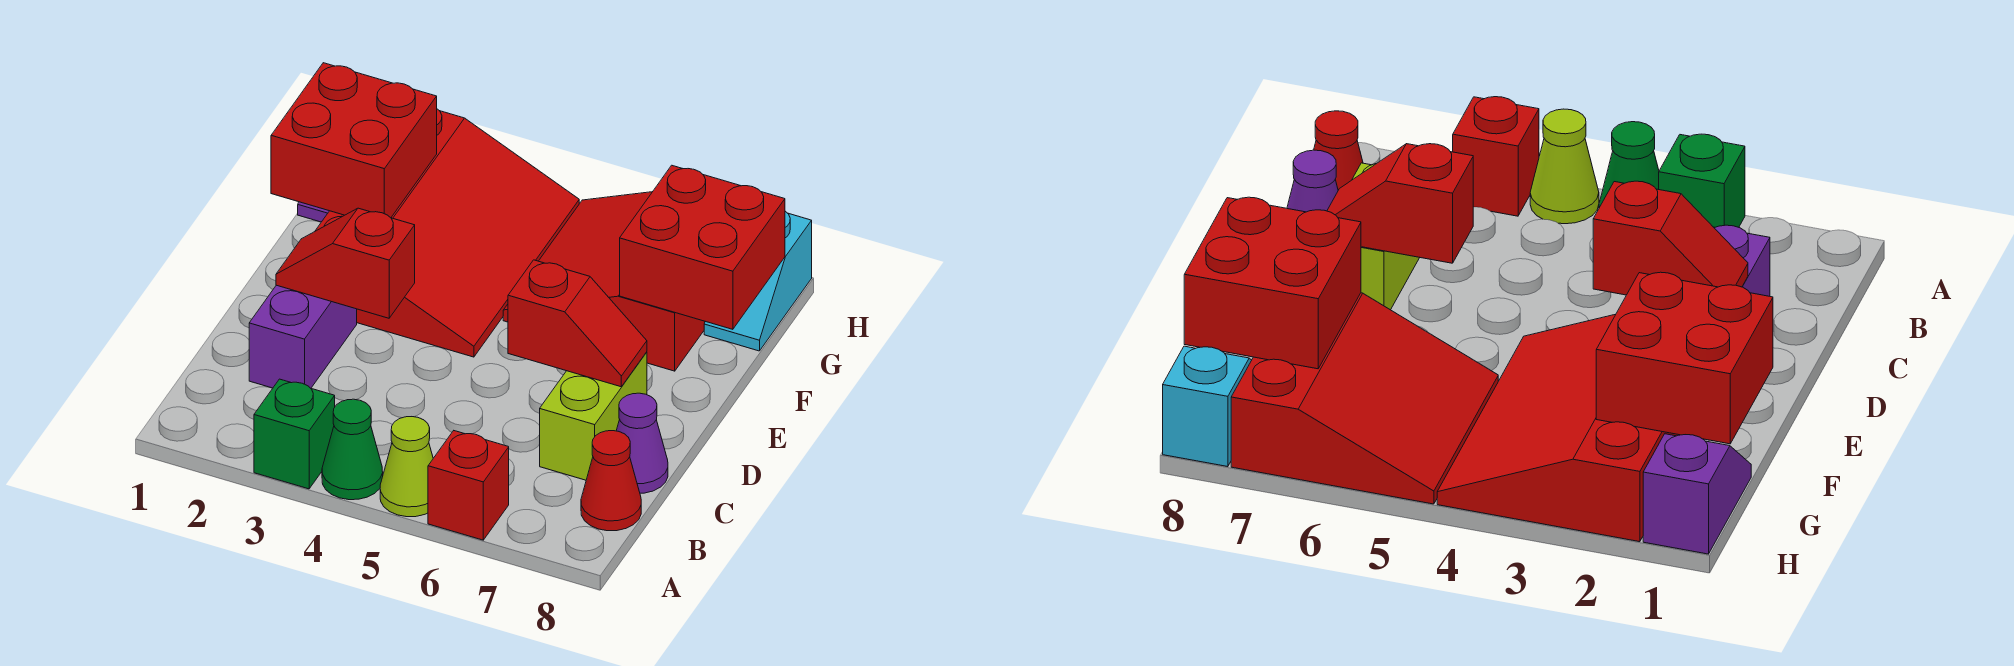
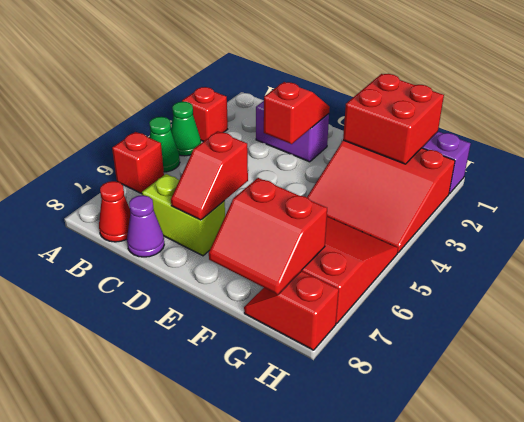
green 1x1 brick [254,379,335,489] -> red 1x1 brick [182,87,228,142]
lime 1x1 cone [380,417,433,517] -> green 1x1 cone [149,117,180,172]
red 3x4 slope [315,109,579,357] -> red 3x3 slope [307,140,455,253]
red 2x2 brick [620,165,785,329] -> red 2x2 slope [209,178,327,294]
cyan 1x2 slope [704,211,812,351] -> red 1x2 slope [244,271,339,350]

